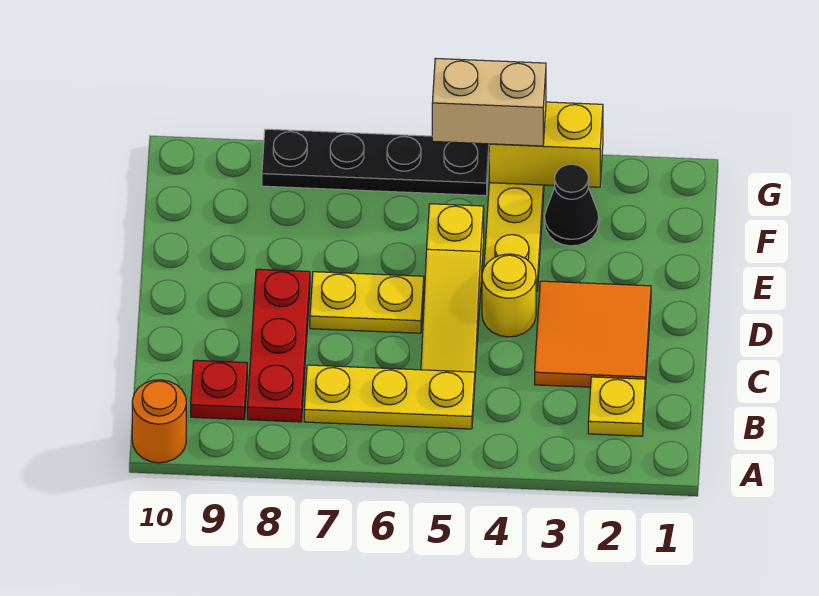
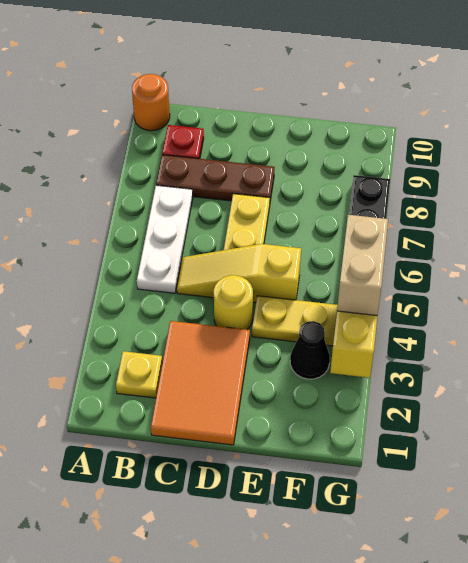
yellow 1x3 plate [304,365,475,429] -> white 1x3 plate [137,185,193,293]
red 1x3 plate [247,269,310,422] -> brown 1x3 plate [156,155,275,201]
orange 2x2 tile [535,281,651,389] -> orange 2x3 tile [151,321,250,445]

